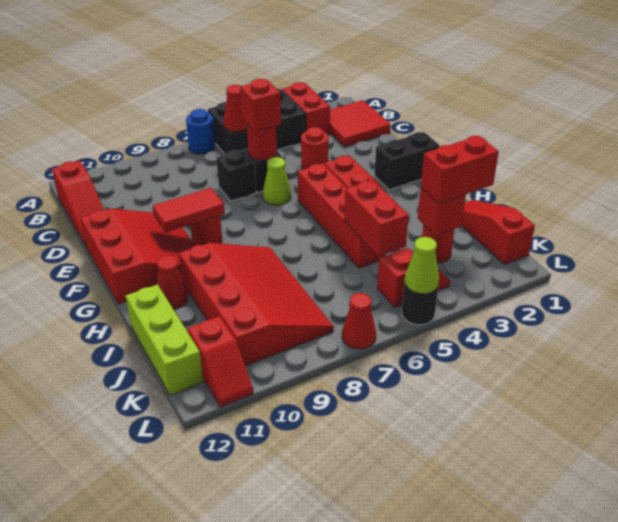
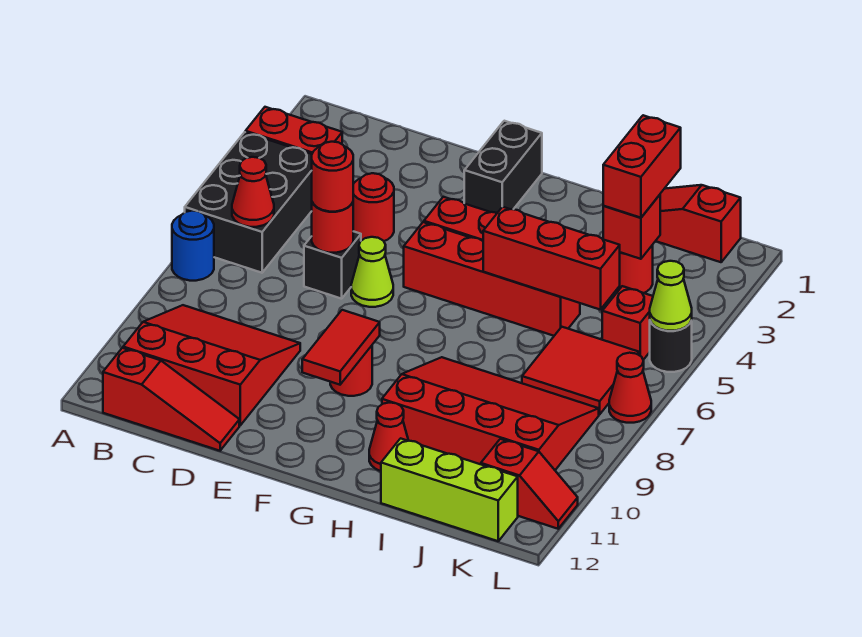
red 2x2 tile [330,100,391,147] -> red 2x2 tile moved to [522,327,639,414]
red 1x1 brick [240,79,281,132] -> red 1x1 round brick [312,142,353,212]
black 1x1 brick [217,150,256,201] -> none
red 3x3 slope [81,208,195,304] -> red 3x3 slope moved to [123,305,300,425]
red 1x2 brick [344,180,409,257] -> red 1x3 brick [483,207,620,310]

